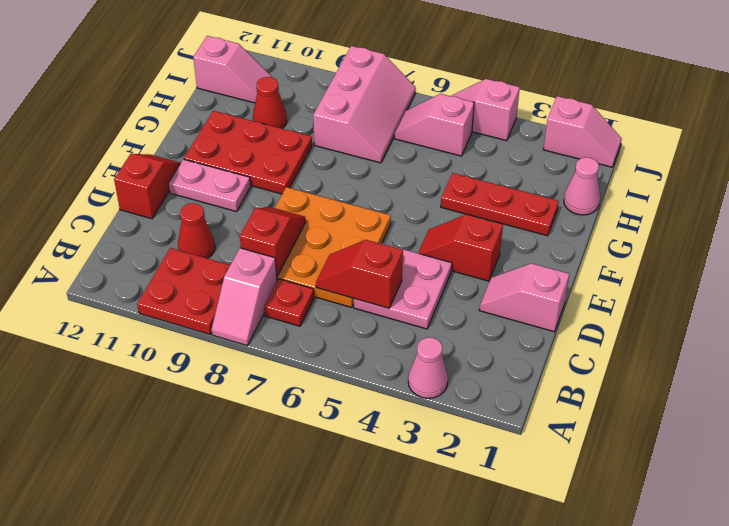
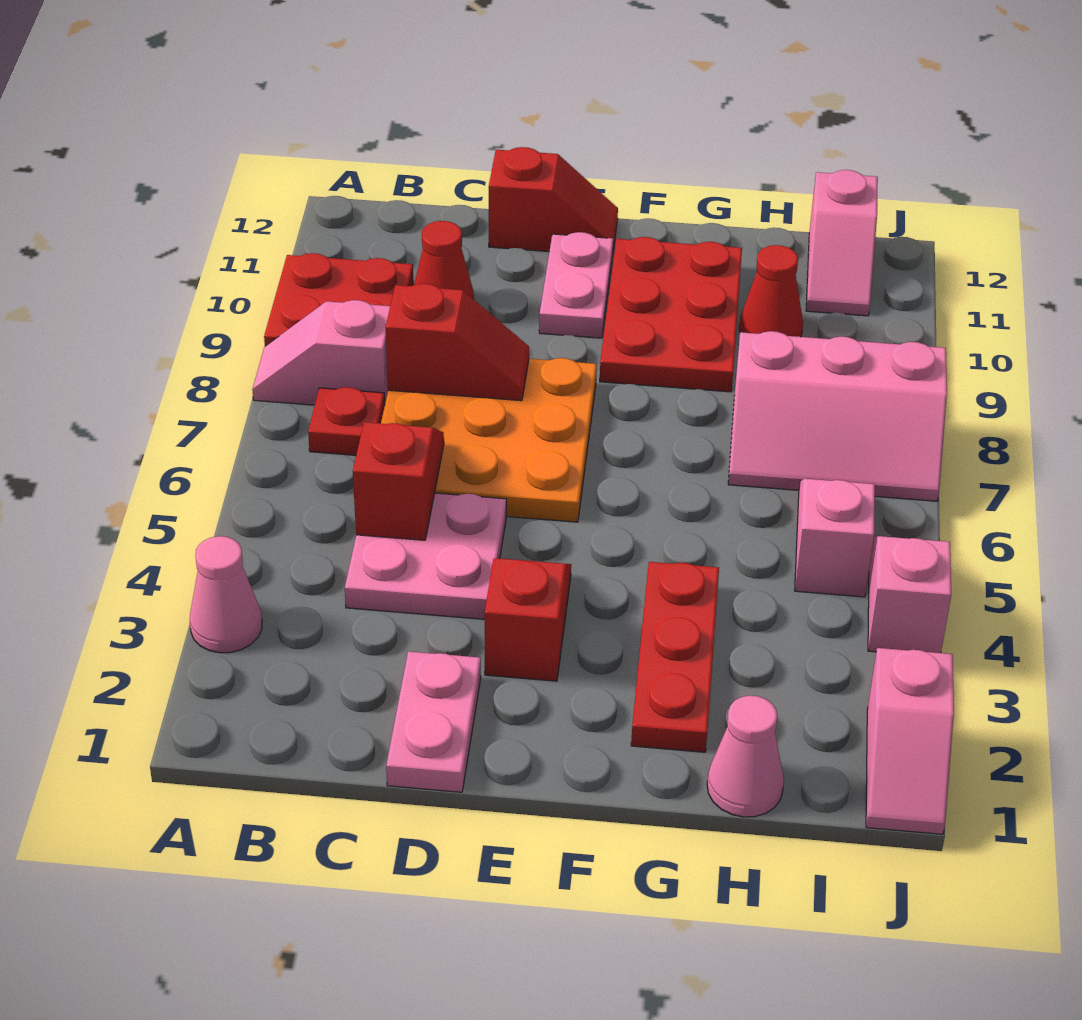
pink 1x2 slope [479,263,569,332] -> pink 1x2 plate [386,651,481,792]

